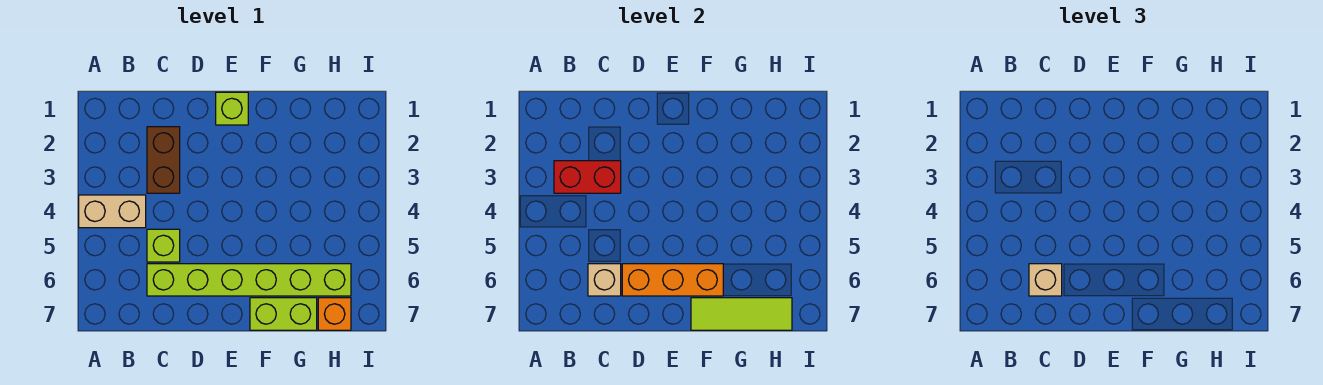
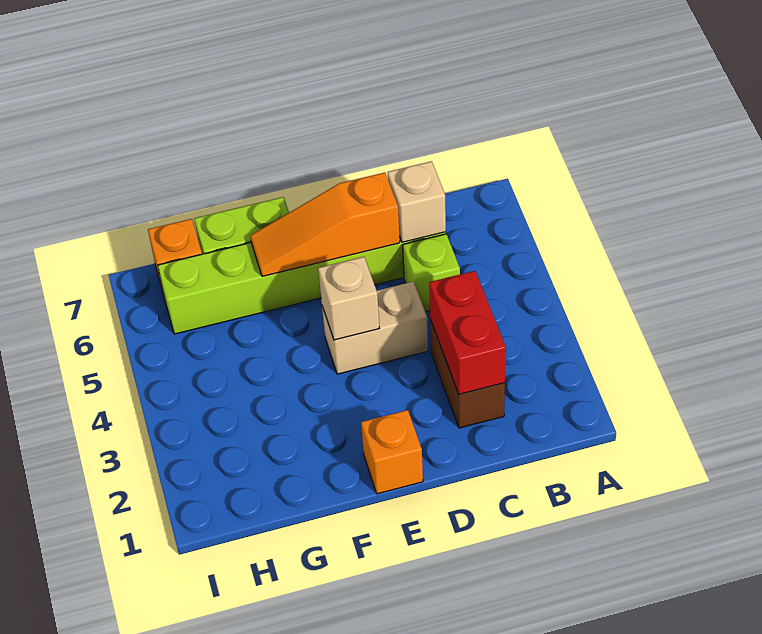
tan 1x2 brick [79,195,146,228] -> tan 1x2 brick moved to [322,282,428,374]
red 1x2 brick [554,161,621,193] -> red 1x2 brick turned to [429,271,506,394]
tan 1x1 brick [1029,264,1062,296] -> tan 1x1 brick moved to [318,257,379,340]
orange 1x3 brick [622,264,723,296] -> orange 1x3 slope [250,173,400,276]
lime 1x1 brick [216,92,248,125] -> orange 1x1 brick [361,410,423,494]
lime 1x3 tile [691,298,792,330] -> none

